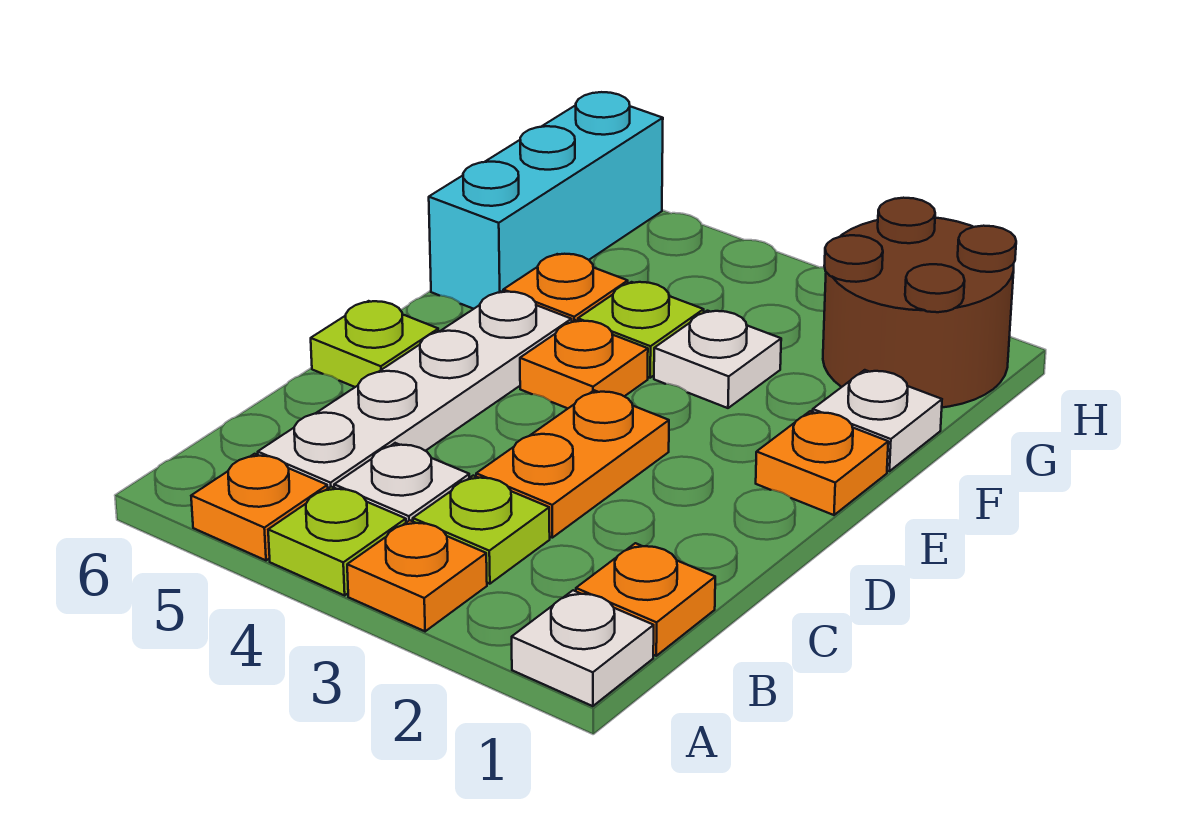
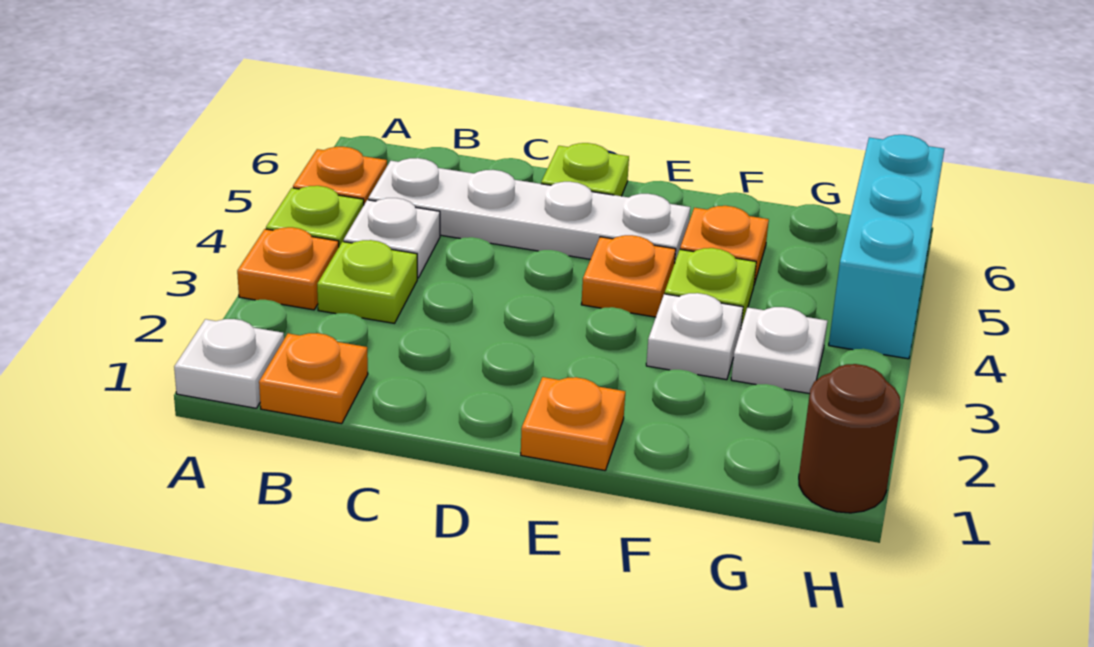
orange 1x2 plate [476,390,669,538] -> none
white 1x1 plate [813,370,942,471] -> white 1x1 plate moved to [731,307,827,394]
cyan 1x3 brick [429,92,663,309] -> cyan 1x3 brick turned to [829,135,944,359]
brown 2x2 round brick [823,198,1016,407] -> brown 1x1 round brick [799,364,901,513]

